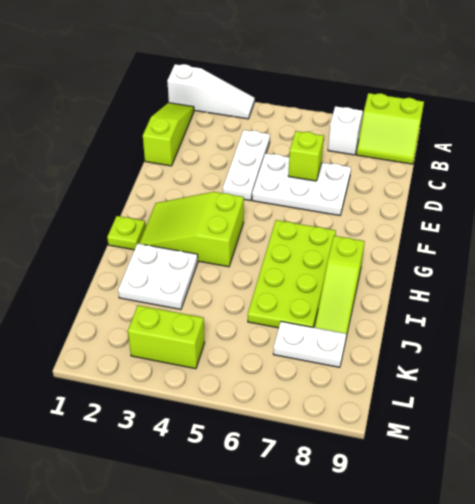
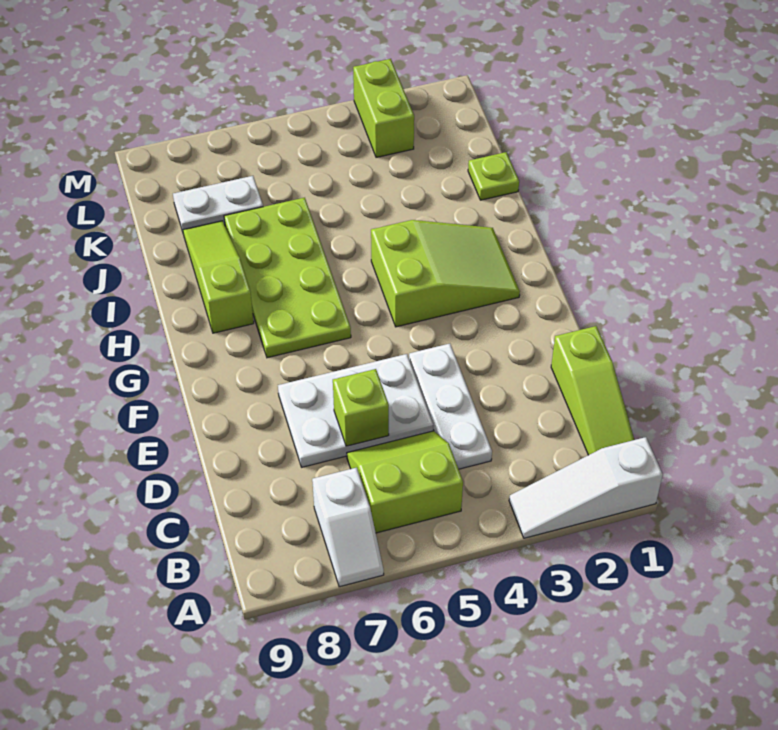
lime 2x2 slope [357,93,424,164] -> lime 2x2 slope moved to [347,431,463,533]
lime 1x1 plate [107,216,146,250] -> lime 1x1 plate moved to [468,152,519,200]
white 2x2 plate [118,243,198,310] -> none
lime 1x2 brick [128,305,205,369] -> lime 1x2 brick turned to [353,59,414,157]

